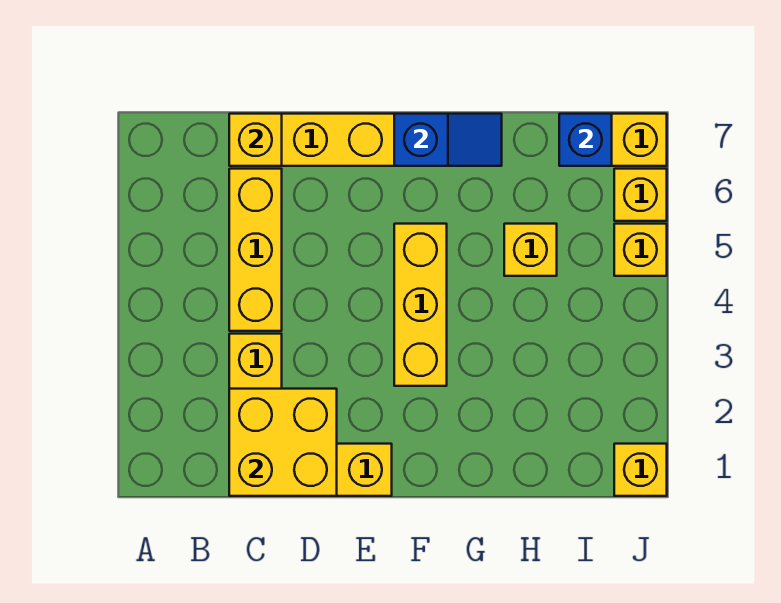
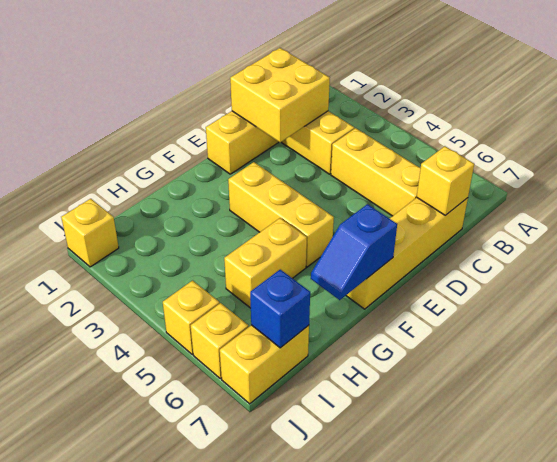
yellow 1x1 brick [504,224,557,276] -> yellow 1x2 brick [224,218,307,308]

